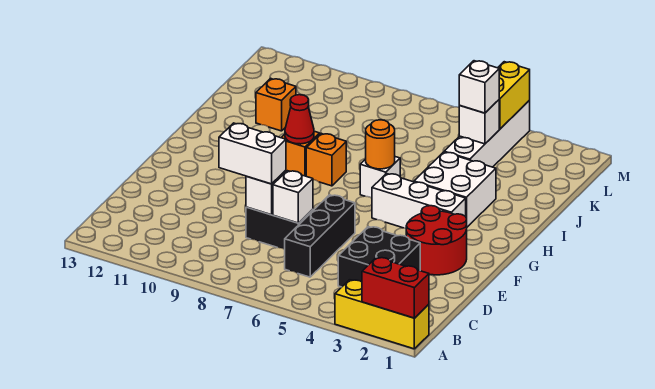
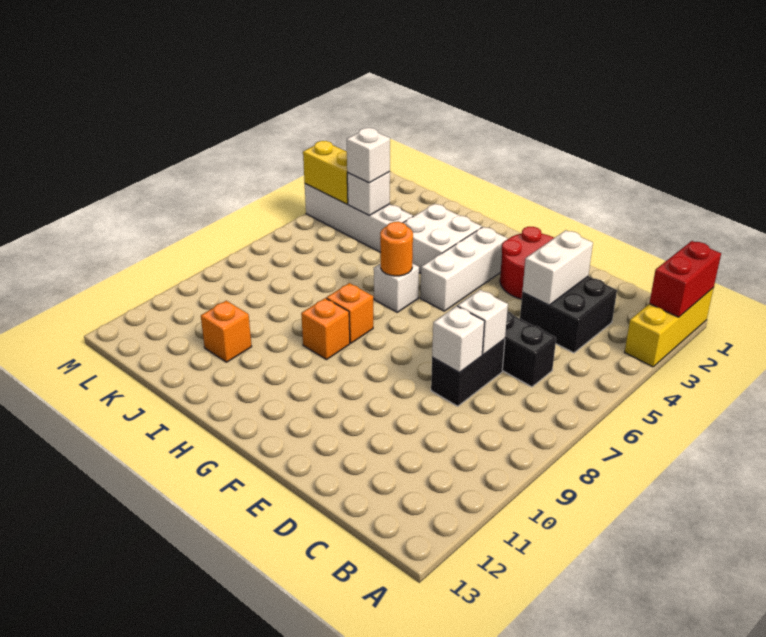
white 1x2 brick [219,123,286,184] -> white 1x2 brick moved to [522,230,593,305]
red 1x1 cone [285,95,314,144] -> none

